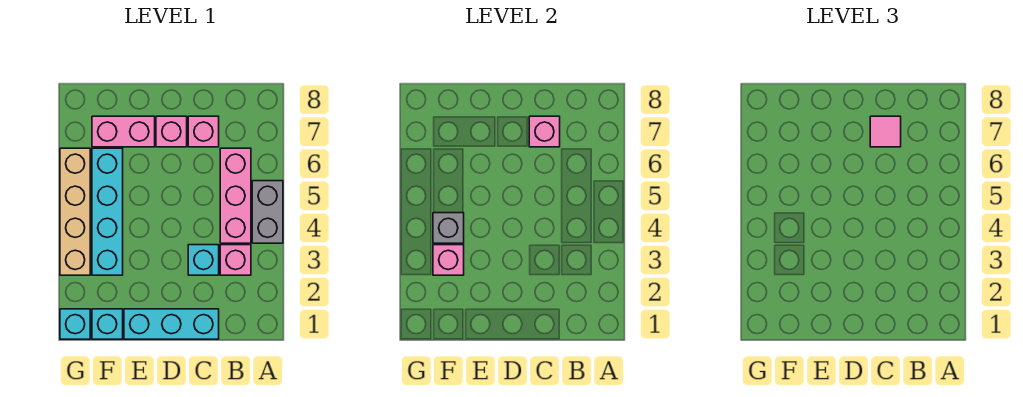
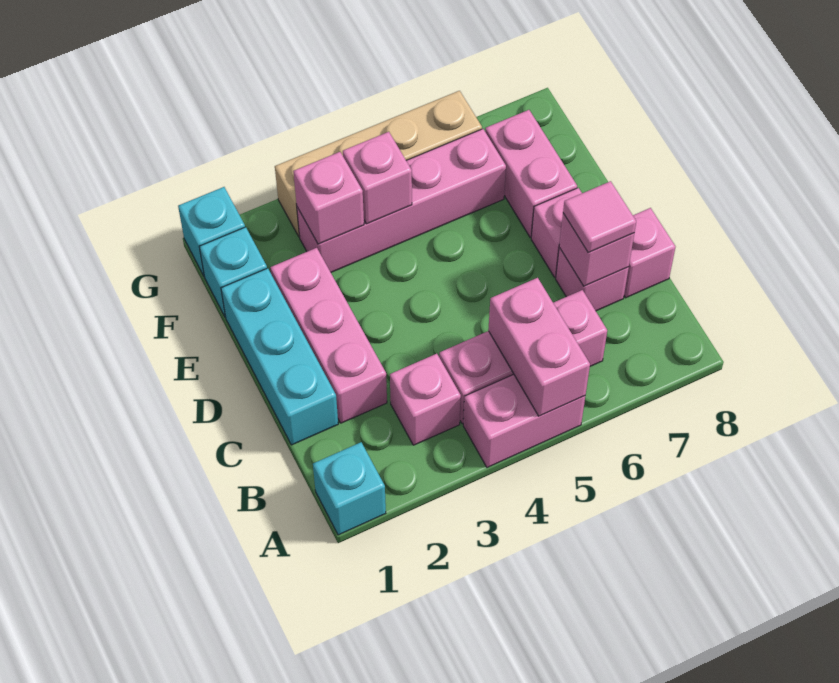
grey 1x2 brick [252,181,283,243] -> pink 1x2 brick [463,375,585,468]
none -> pink 1x2 brick [488,278,590,416]
none -> pink 1x3 brick [270,248,387,423]
cyan 1x1 brick [188,245,219,275] -> cyan 1x1 brick moved to [313,442,386,535]
none -> pink 1x1 brick [624,208,675,298]
cyan 1x4 brick [92,148,123,275] -> pink 1x4 brick [297,129,506,272]
grey 1x1 brick [433,213,464,243] -> pink 1x1 brick [343,132,412,224]

